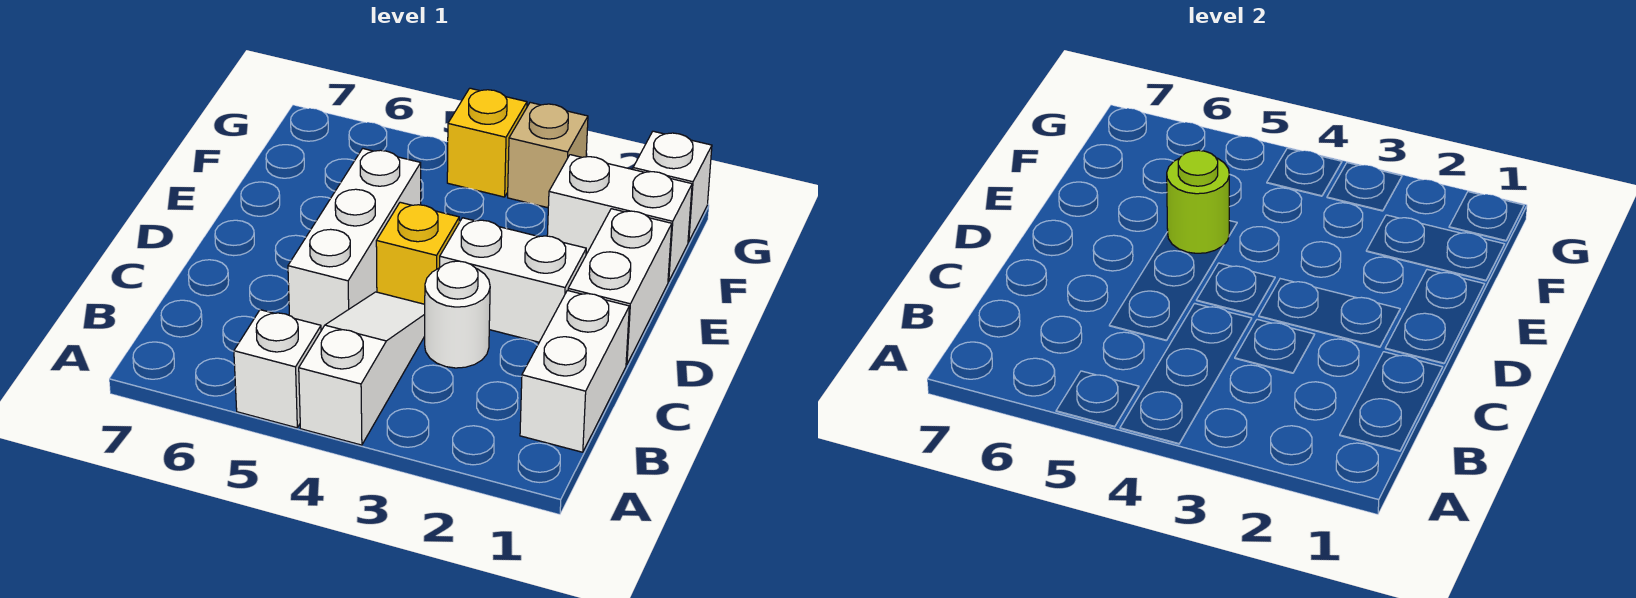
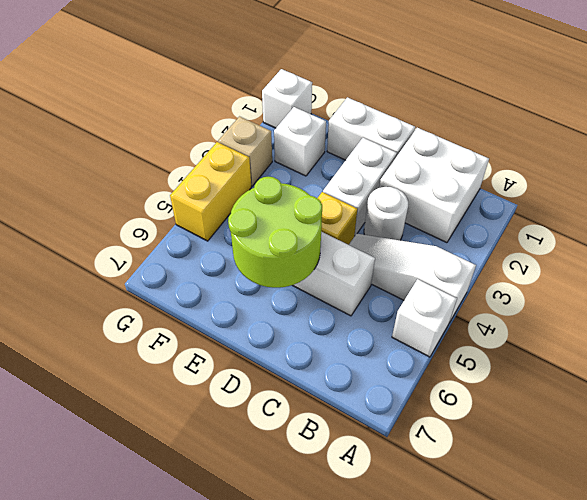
white 1x2 brick [520,290,629,452] -> white 2x2 brick [379,128,489,243]
lime 1x1 round brick [1167,150,1229,253] -> lime 2x2 round brick [228,177,322,288]
white 1x2 brick [547,155,692,282] -> white 1x1 brick [274,107,326,176]
yellow 1x1 brick [447,88,527,197] -> yellow 1x2 brick [170,142,251,241]

